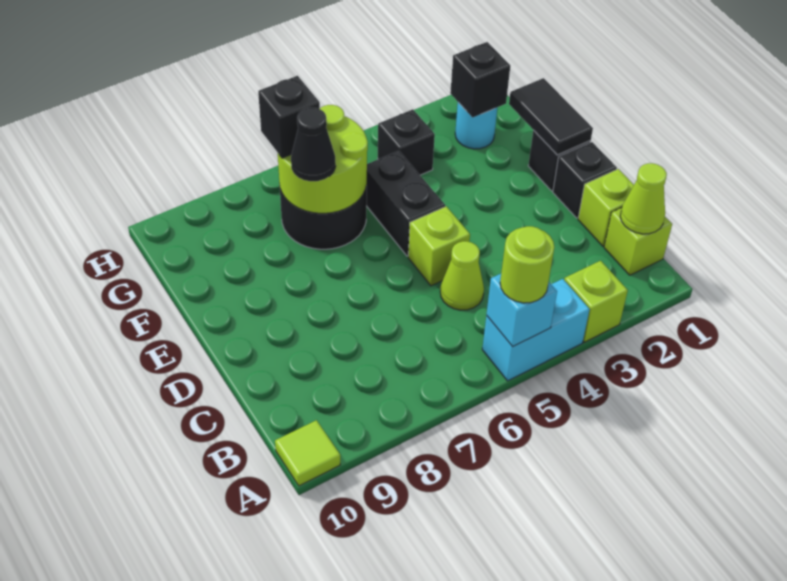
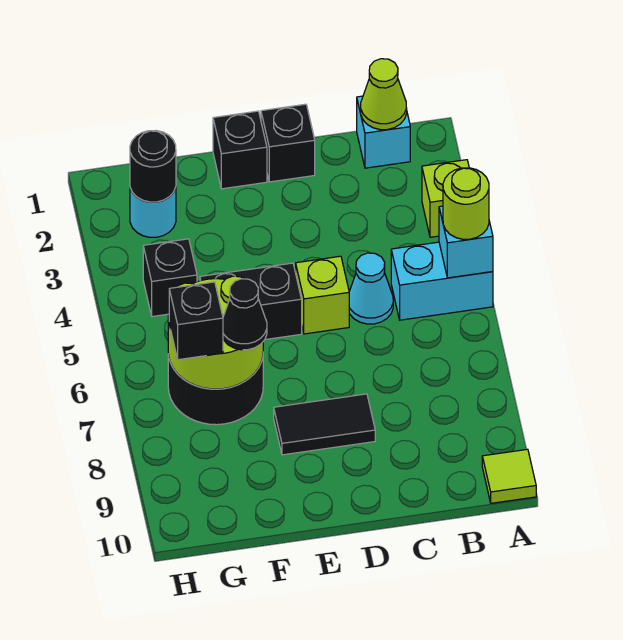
cyan 1x2 brick [482,279,590,381] -> cyan 1x2 brick turned to [391,242,493,320]
lime 1x1 brick [604,208,672,275] -> cyan 1x1 brick [357,96,410,168]
lime 1x1 brick [578,169,634,246] -> none
lime 1x1 cone [440,241,484,310] -> cyan 1x1 cone [349,253,393,324]
black 1x2 tile [509,78,593,155] -> black 1x2 tile moved to [274,394,375,455]
black 1x1 brick [450,42,510,117] -> black 1x1 round brick [130,130,176,202]

